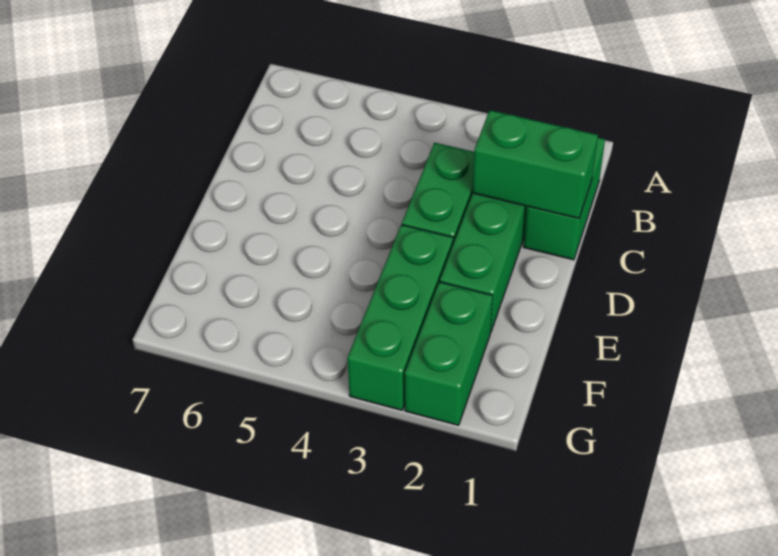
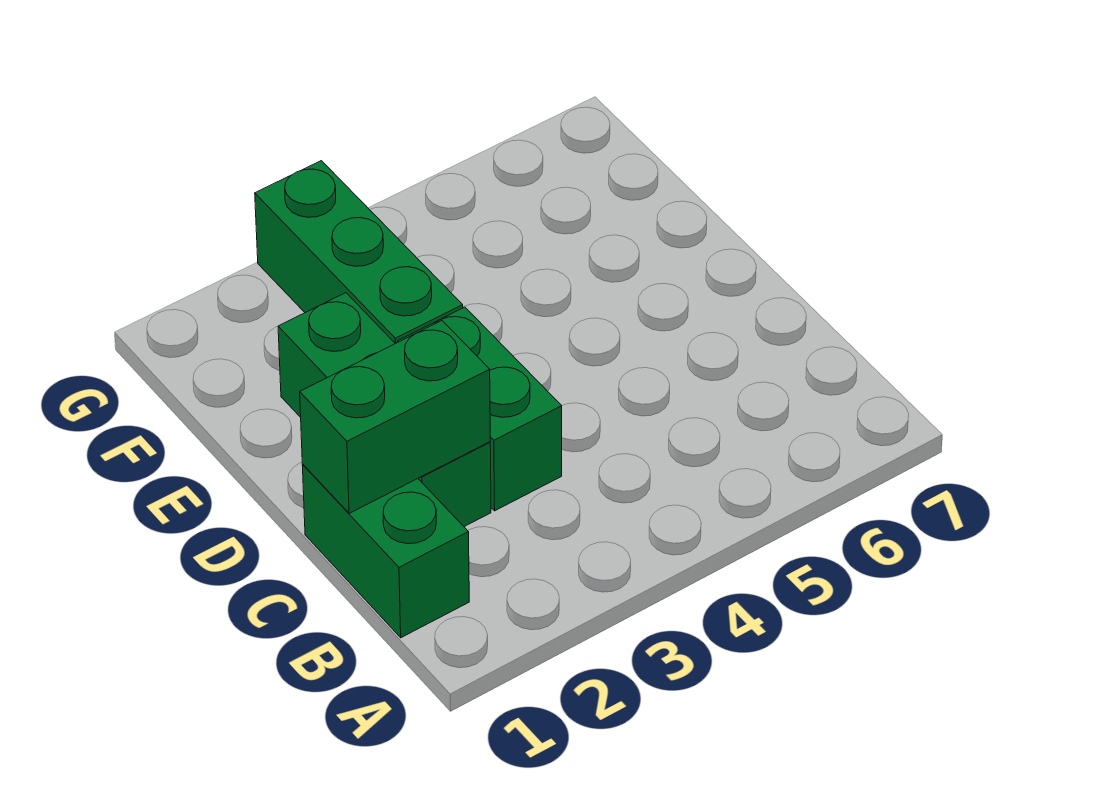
green 1x2 brick [405,282,493,425] -> none

